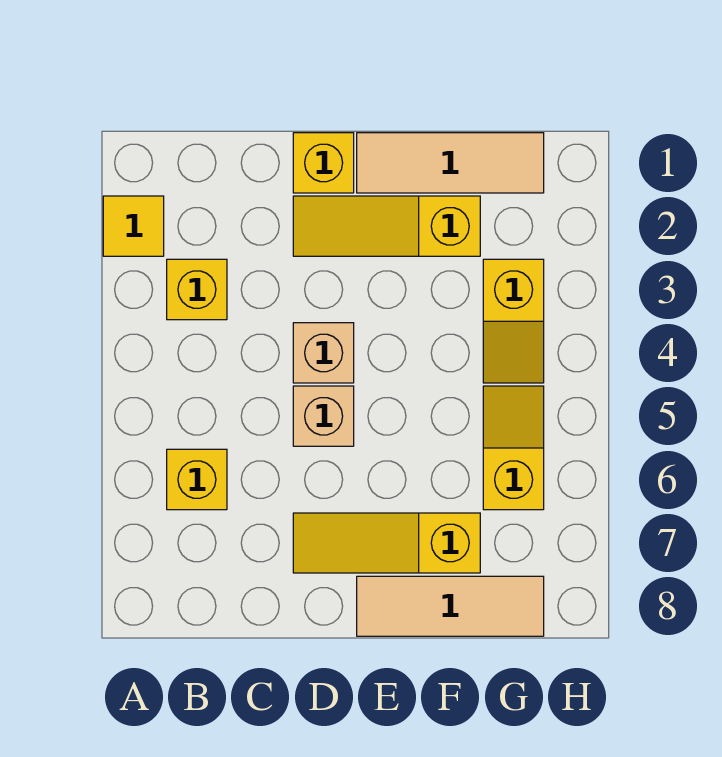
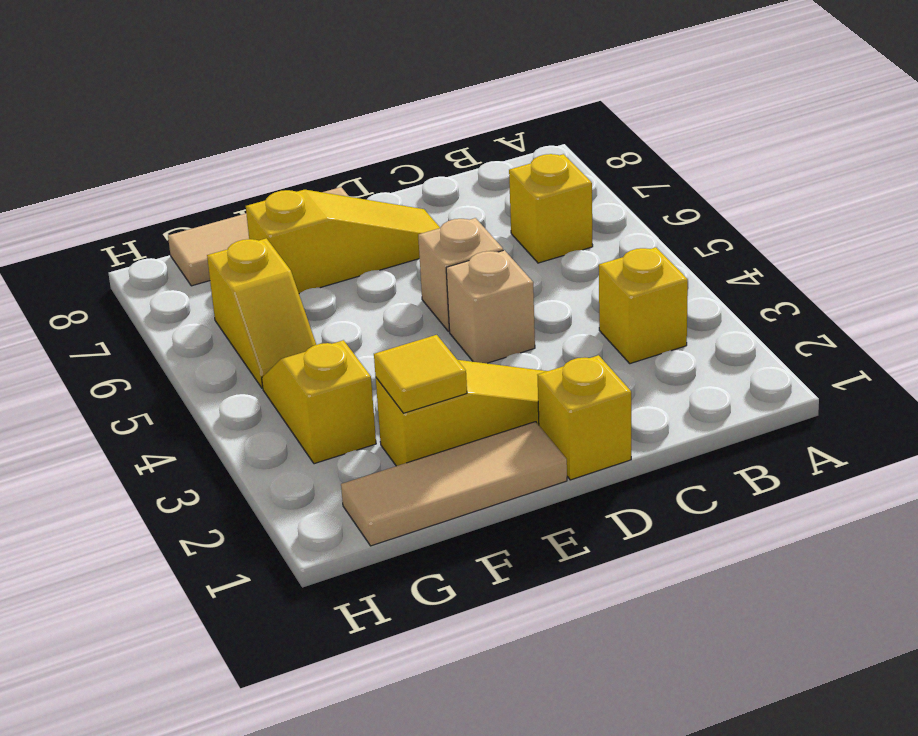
yellow 1x1 tile [103,196,164,256] -> yellow 1x1 tile moved to [374,335,467,413]

